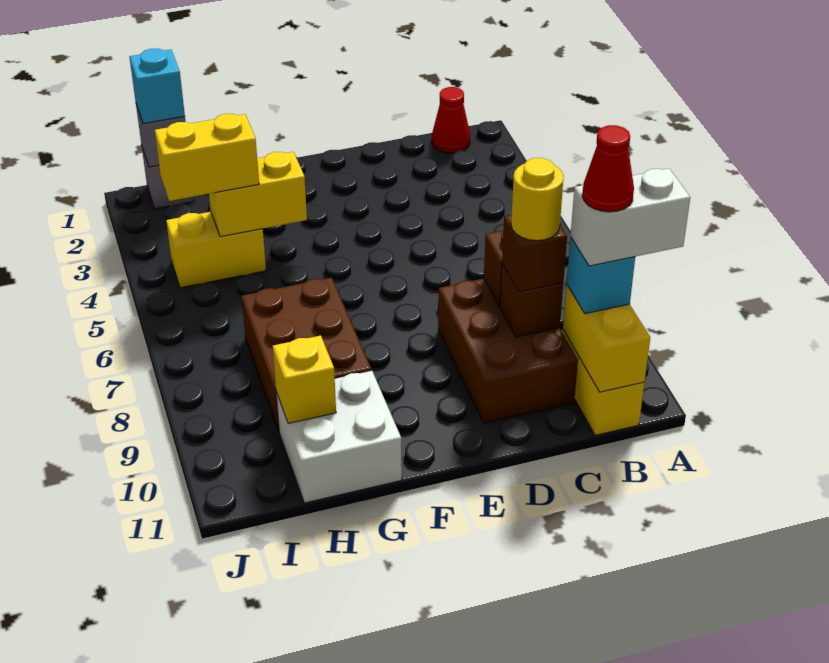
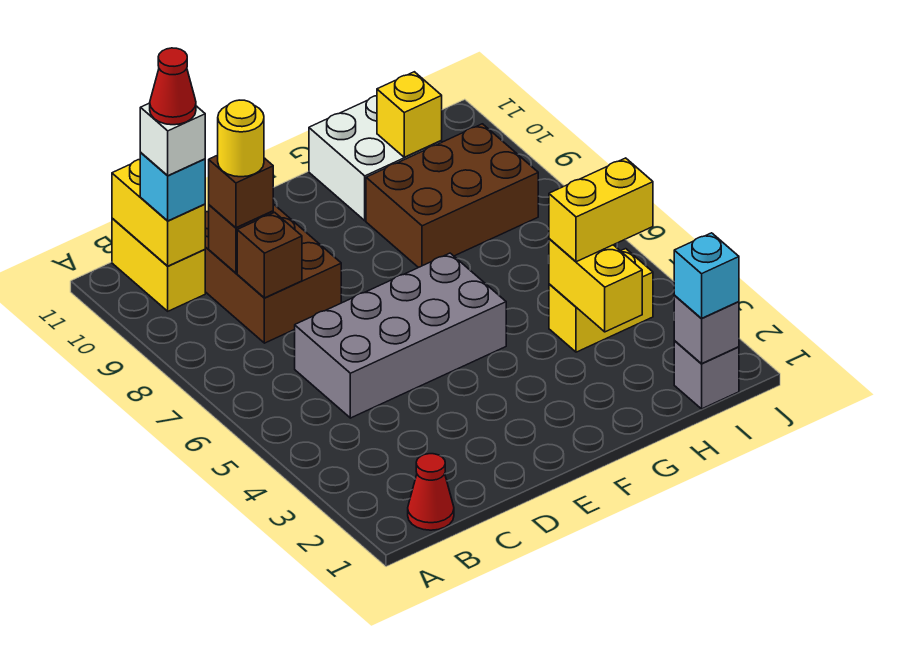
white 1x2 brick [570,169,690,266] -> white 1x1 brick [140,103,205,176]
none -> grey 2x4 brick [295,253,506,418]
yellow 1x2 brick [209,152,307,237] -> yellow 1x2 brick turned to [549,239,642,332]
brown 2x3 brick [242,278,371,430] -> brown 2x3 brick turned to [366,124,538,268]

